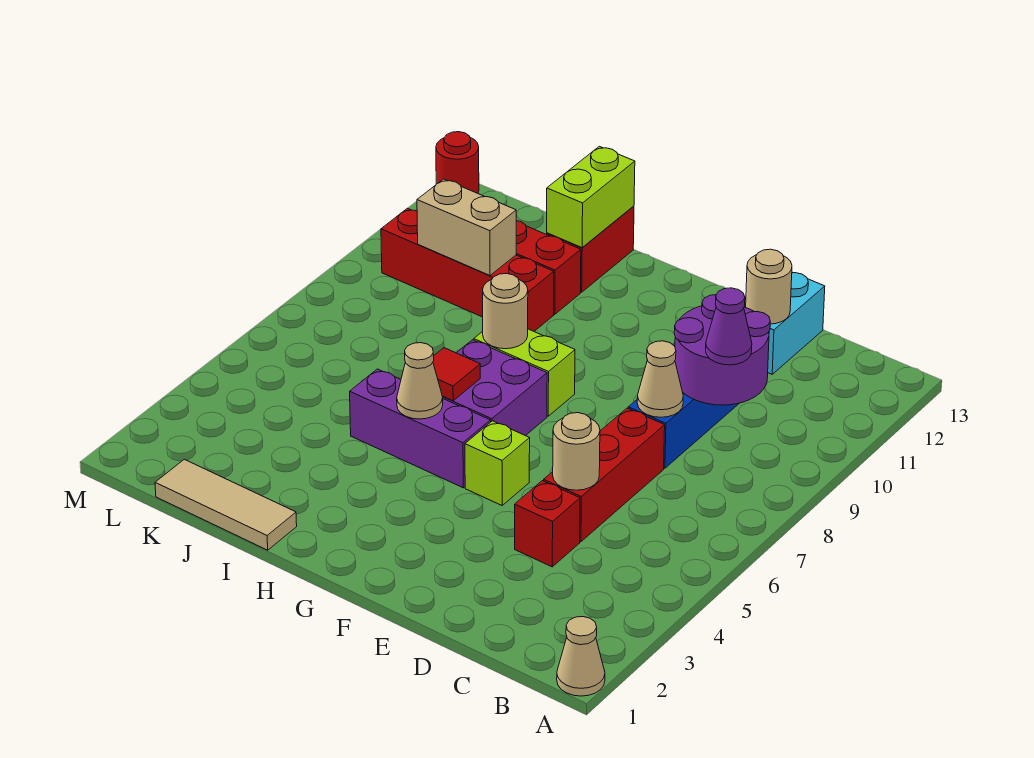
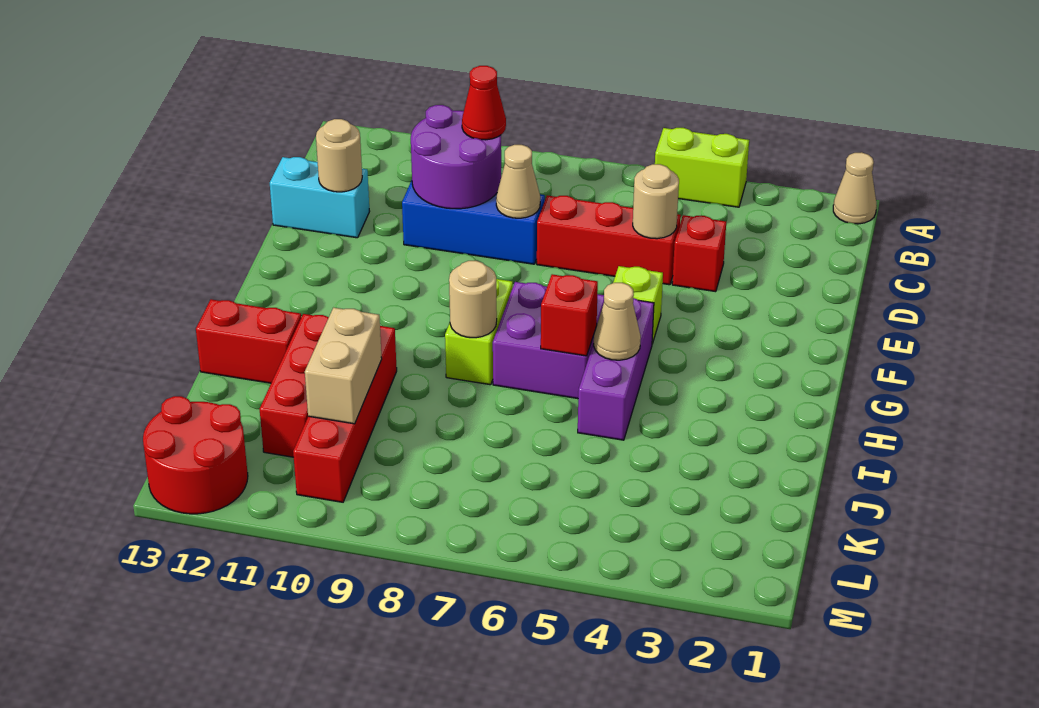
purple 1x1 cone [706,288,752,365] -> red 1x1 cone [462,66,506,140]
red 1x1 tile [433,348,480,401] -> red 1x1 brick [541,274,598,356]
tan 1x3 tile [155,459,297,550] -> none
lime 1x2 brick [547,146,635,248] -> lime 1x2 brick moved to [655,128,749,207]
red 1x1 round brick [436,132,479,193] -> red 2x2 round brick [143,396,248,514]

